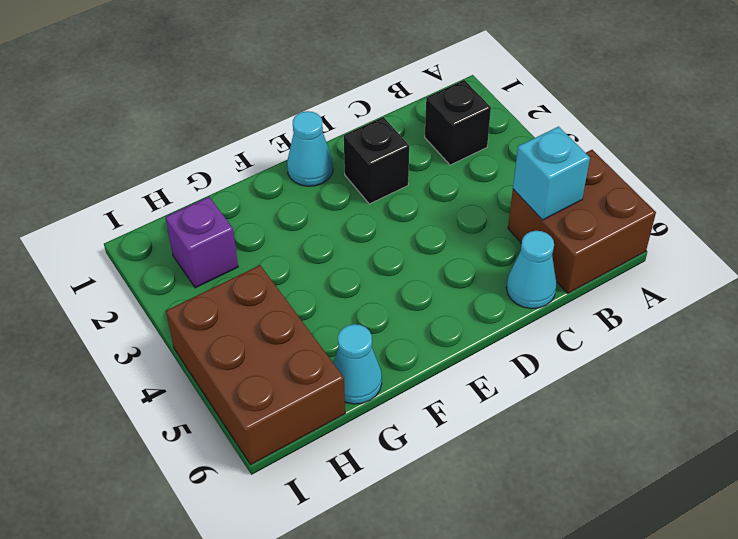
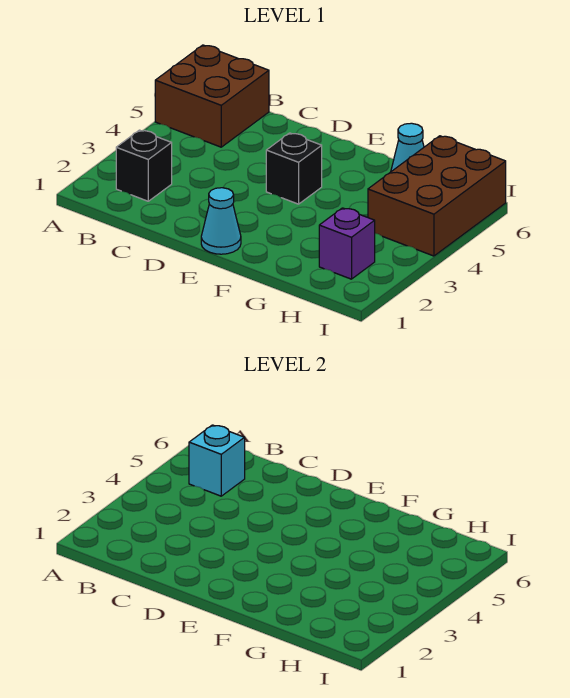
cyan 1x1 cone [506,231,557,309] -> none
black 1x1 brick [344,117,409,204] -> black 1x1 brick moved to [266,133,322,204]

